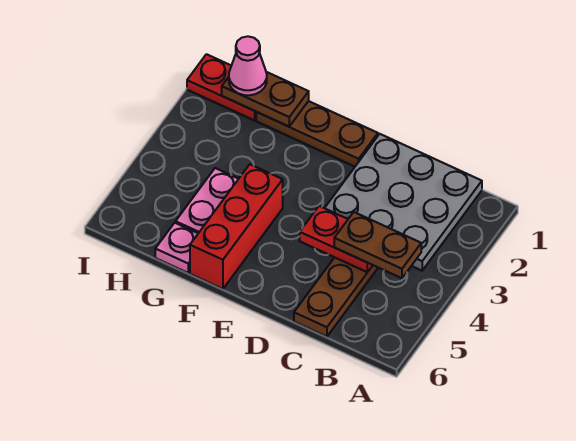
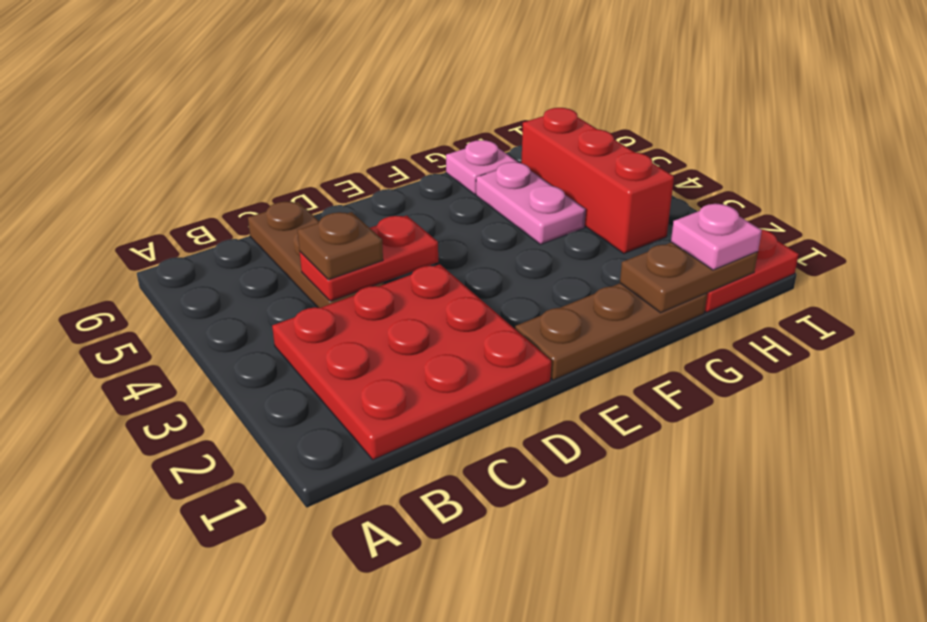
grey 3x3 plate [325,134,482,271] -> red 3x3 plate [272,264,551,460]
brown 1x2 plate [334,212,421,278] -> brown 1x1 plate [297,212,383,280]
red 1x3 brick [190,164,283,289] -> red 1x3 brick moved to [521,108,674,254]
pink 1x1 cone [229,36,267,95] -> pink 1x1 plate [671,204,762,270]

